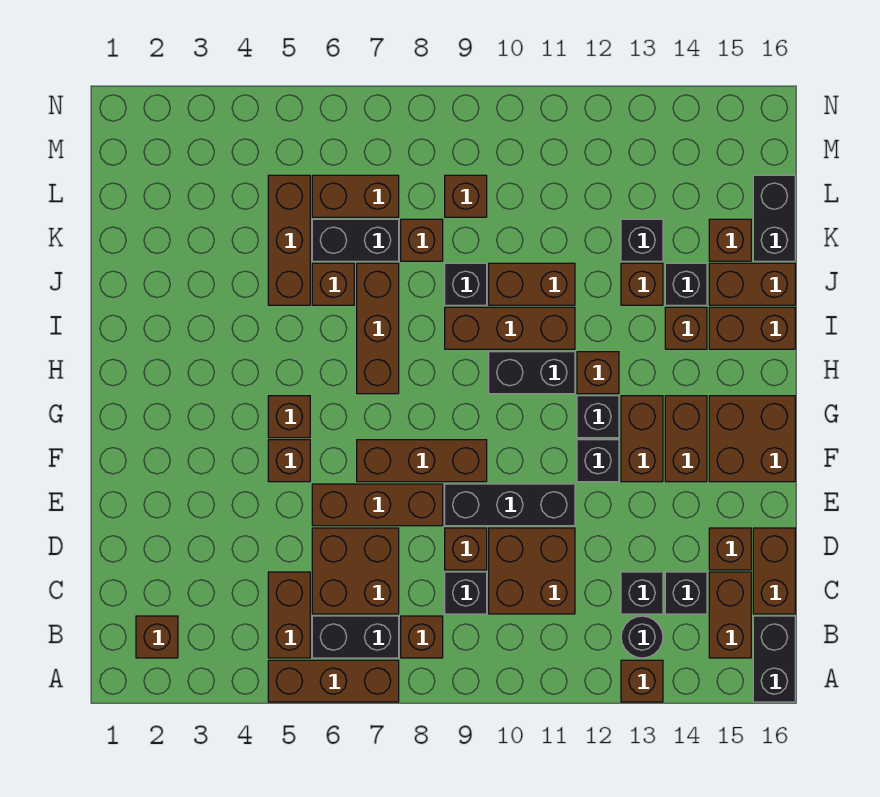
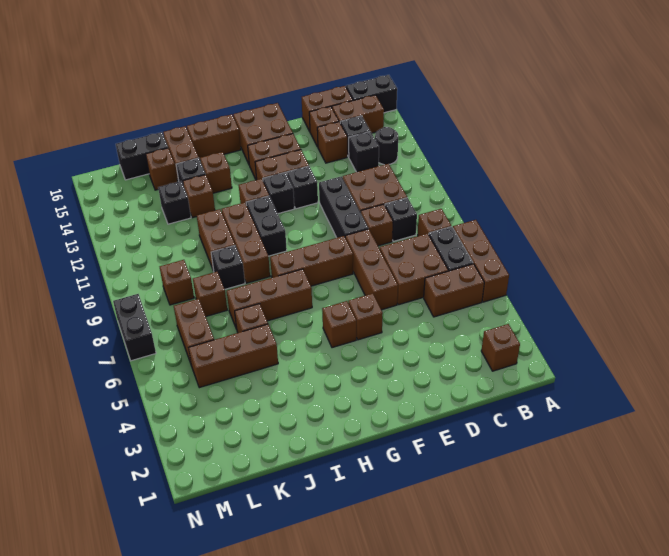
brown 1x1 brick [621,660,663,702] -> brown 1x1 brick moved to [317,122,347,163]
brown 1x3 brick [357,440,487,482] -> brown 1x3 brick turned to [270,236,353,286]
brown 1x2 brick [709,307,795,349] -> brown 1x2 brick turned to [187,114,241,159]
black 1x2 brick [312,219,399,261] -> black 1x2 brick moved to [113,294,156,361]

